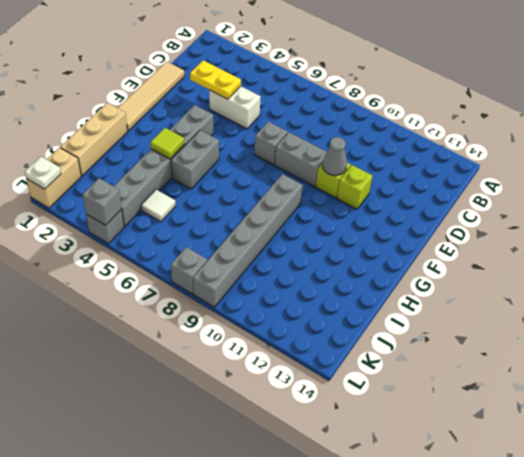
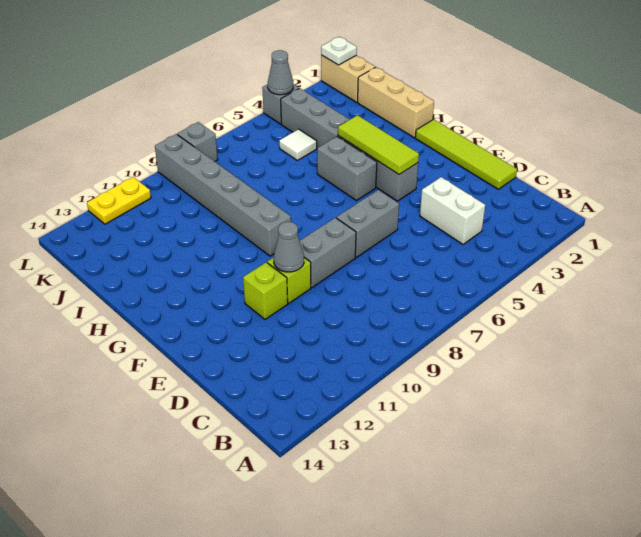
tan 1x4 tile [118,62,184,131] -> lime 1x4 tile [415,119,517,189]
yellow 1x2 plate [190,60,241,99] -> yellow 1x2 plate moved to [87,177,151,224]
white 1x2 brick [209,86,261,129] -> white 1x2 brick turned to [420,177,485,244]
grey 1x1 brick [254,122,288,165] -> grey 1x2 brick [336,190,399,257]
lime 1x1 tile [150,128,184,159] -> lime 1x3 tile [338,115,419,175]
grey 1x1 brick [83,178,122,225] -> grey 1x1 cone [268,50,293,95]

